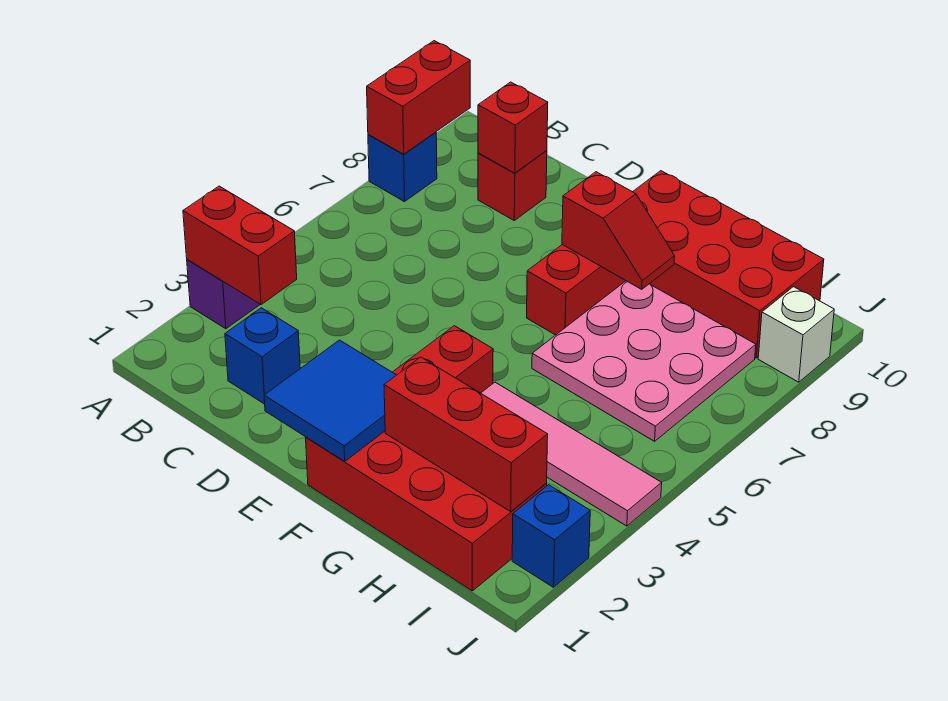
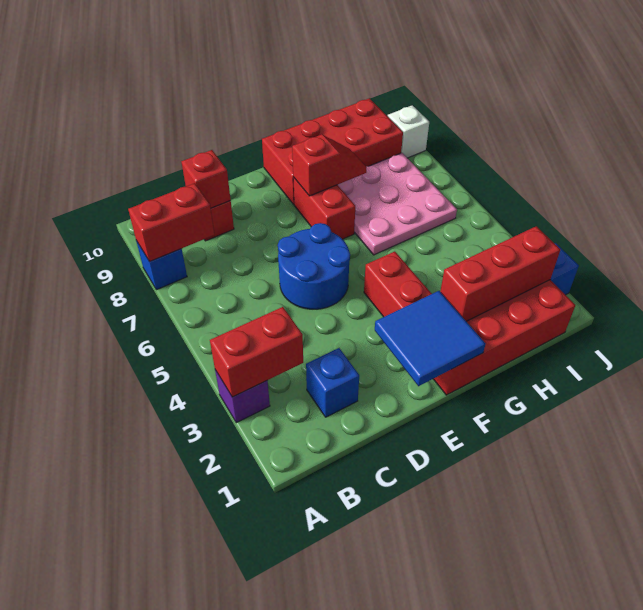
red 1x2 brick [367,41,470,154] -> red 1x2 brick turned to [128,183,214,262]
none -> blue 2x2 round brick [278,223,350,309]
pink 1x4 tile [481,382,662,526] -> none

